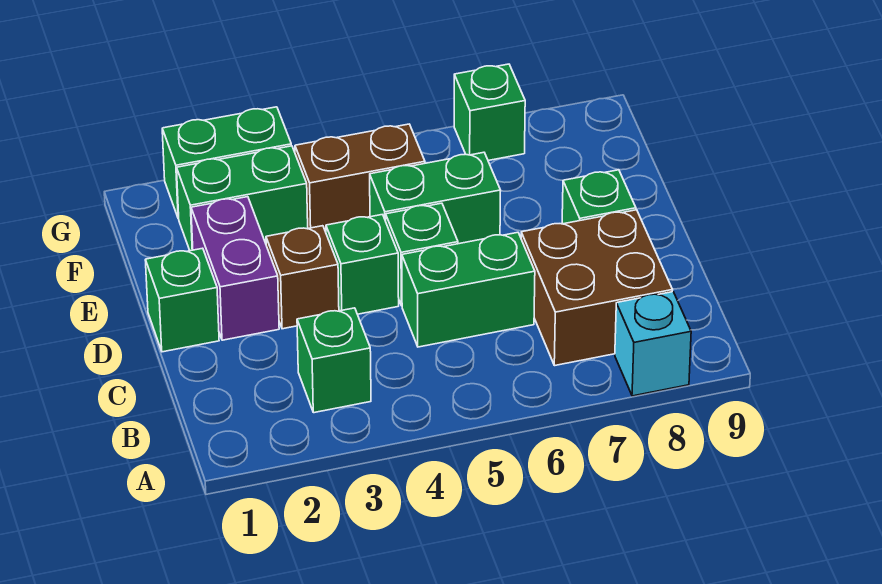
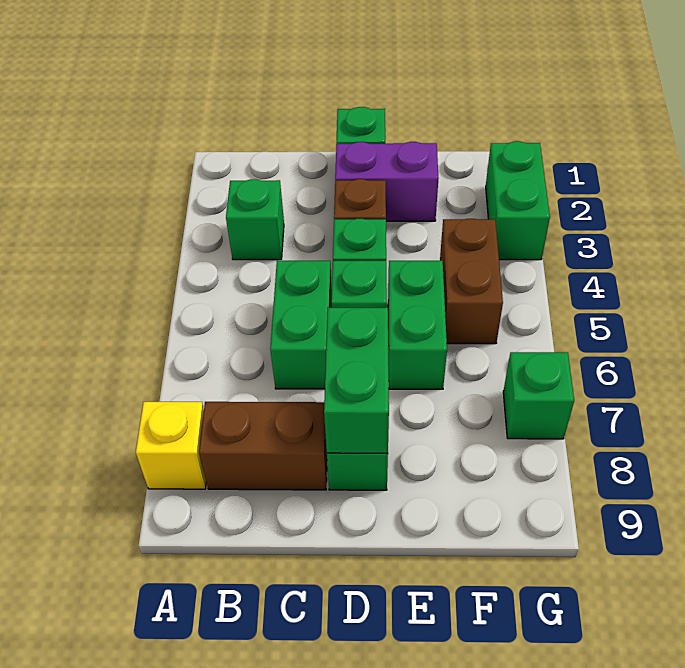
cyan 1x1 brick [615,292,691,396] -> yellow 1x1 brick [136,402,206,489]
brown 2x2 brick [521,210,673,366] -> brown 1x2 brick [199,402,327,490]
green 1x2 brick [177,146,308,251] -> green 1x2 brick moved to [324,307,389,453]

